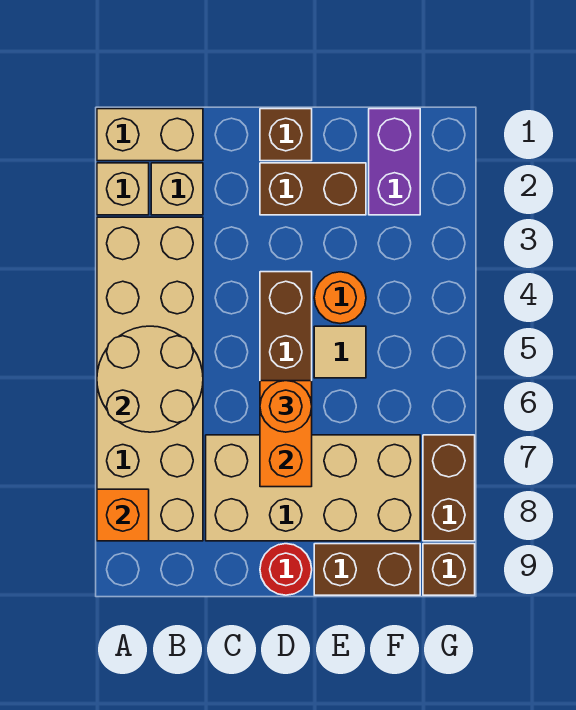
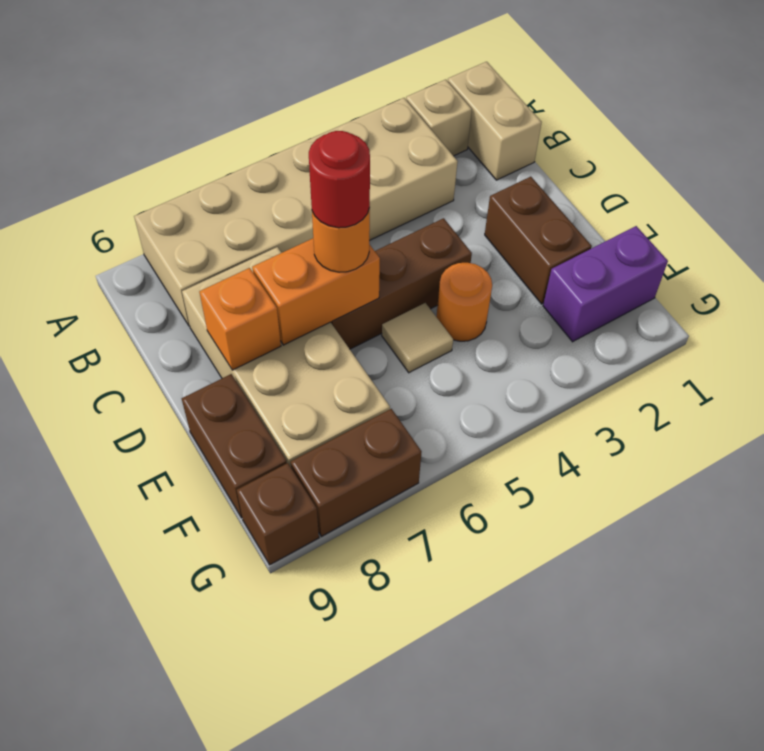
tan 2x2 round brick [97,326,203,432] -> none
orange 1x1 brick [97,489,149,541] -> orange 1x1 brick moved to [199,268,281,370]
tan 1x1 brick [151,163,203,215] -> none
brown 1x1 brick [260,109,312,161] -> none
red 1x1 round brick [260,544,312,595] -> red 1x1 round brick moved to [309,131,370,228]

